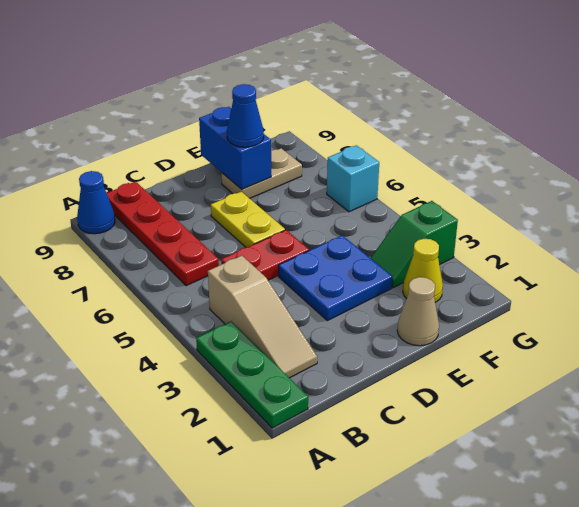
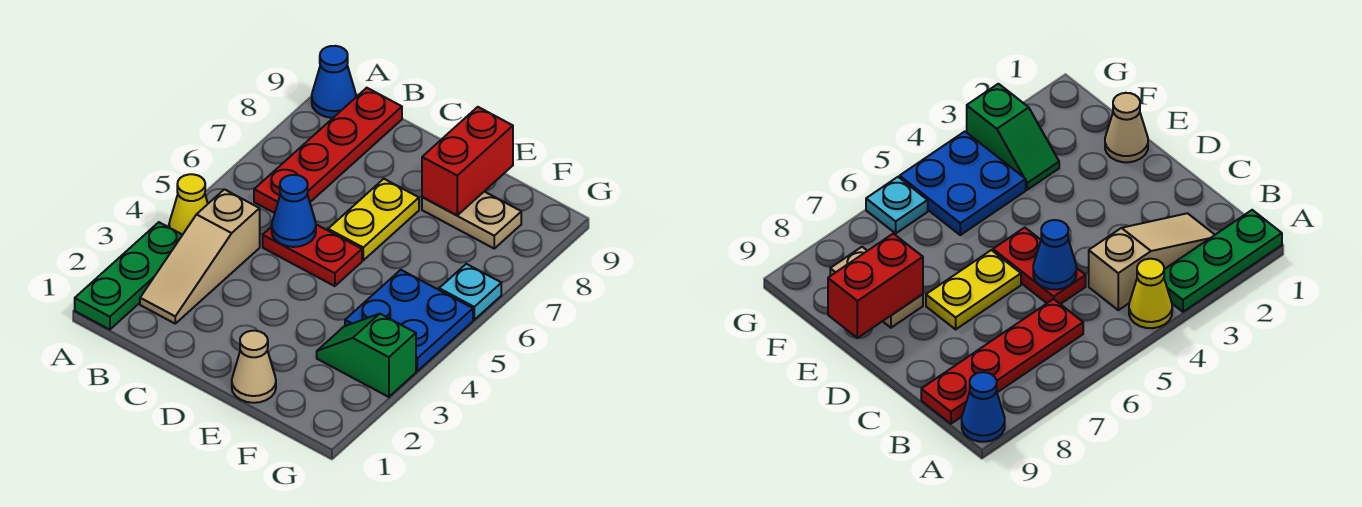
blue 2x2 plate [279,235,392,321] -> blue 2x2 plate moved to [345,270,473,371]
blue 1x2 brick [199,107,271,189] -> red 1x2 brick [422,107,513,215]
blue 1x1 cone [227,84,264,147] -> blue 1x1 cone moved to [272,175,316,247]
yellow 1x1 cone [403,239,443,302] -> yellow 1x1 cone moved to [169,174,208,235]
cyan 1x1 brick [327,145,379,212] -> cyan 1x1 plate [439,264,501,320]

